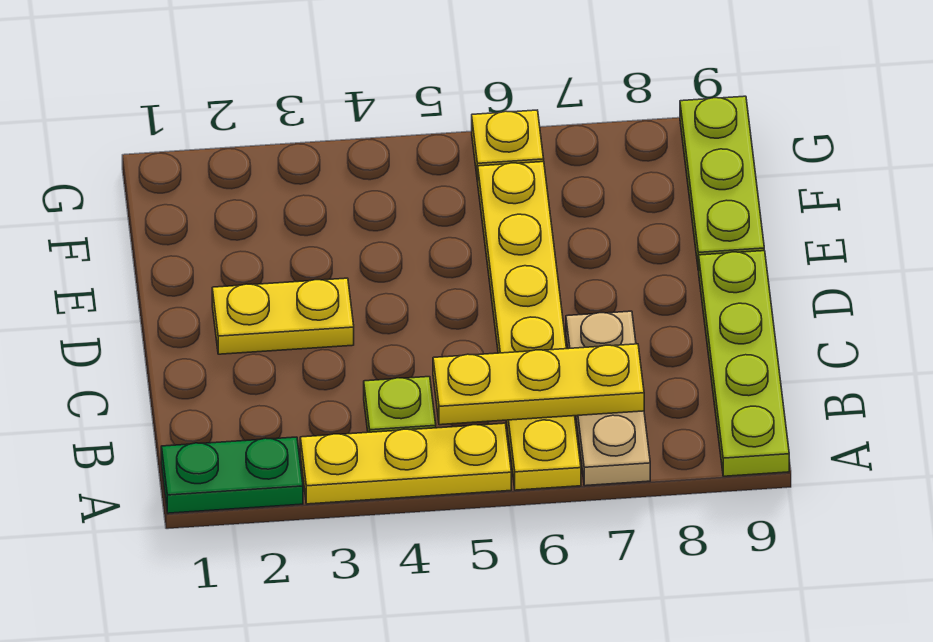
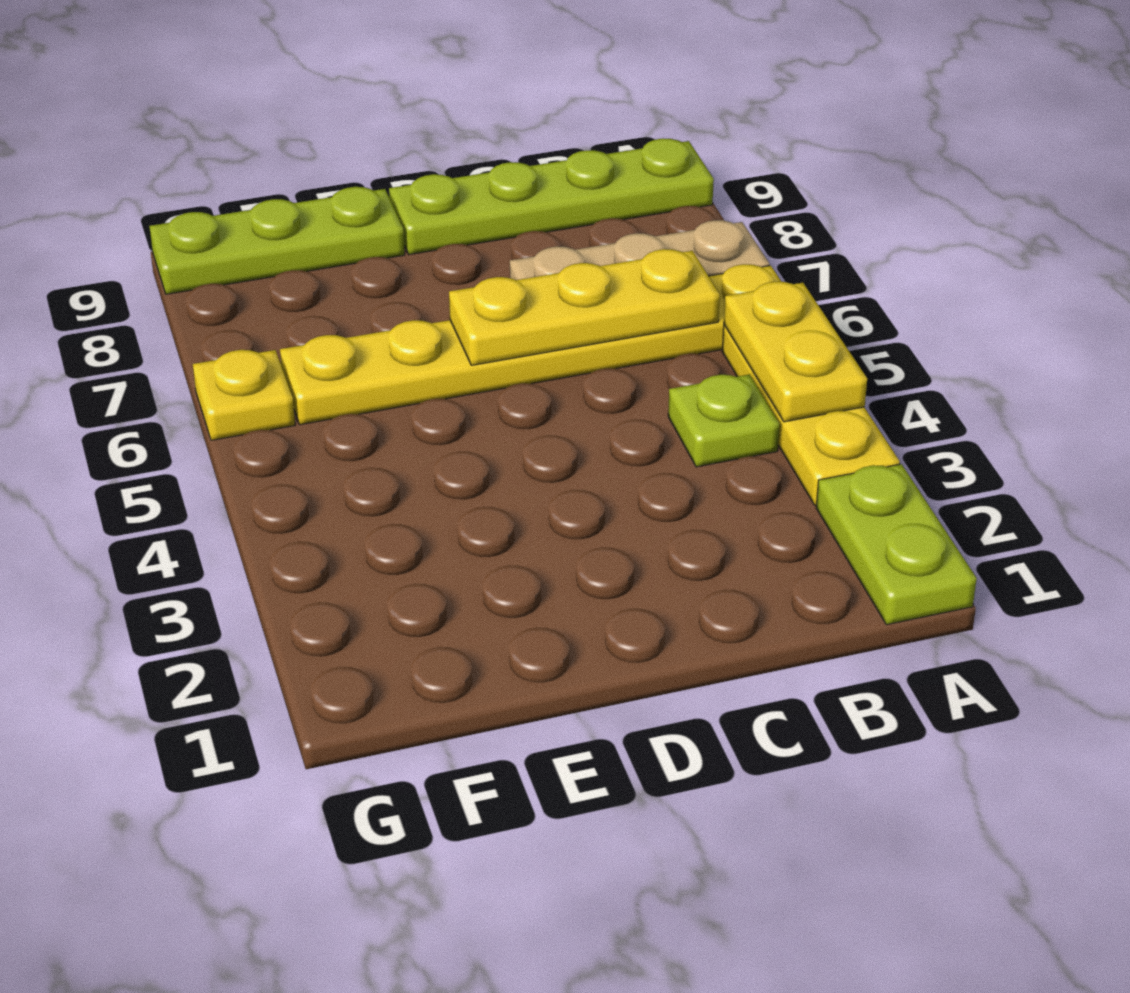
green 1x2 plate [161,437,303,513] -> lime 1x2 plate [816,464,977,625]
yellow 1x3 plate [433,344,644,425] -> yellow 1x3 plate turned to [449,249,720,365]
yellow 1x2 plate [212,278,354,354] -> yellow 1x2 plate moved to [724,282,867,422]

